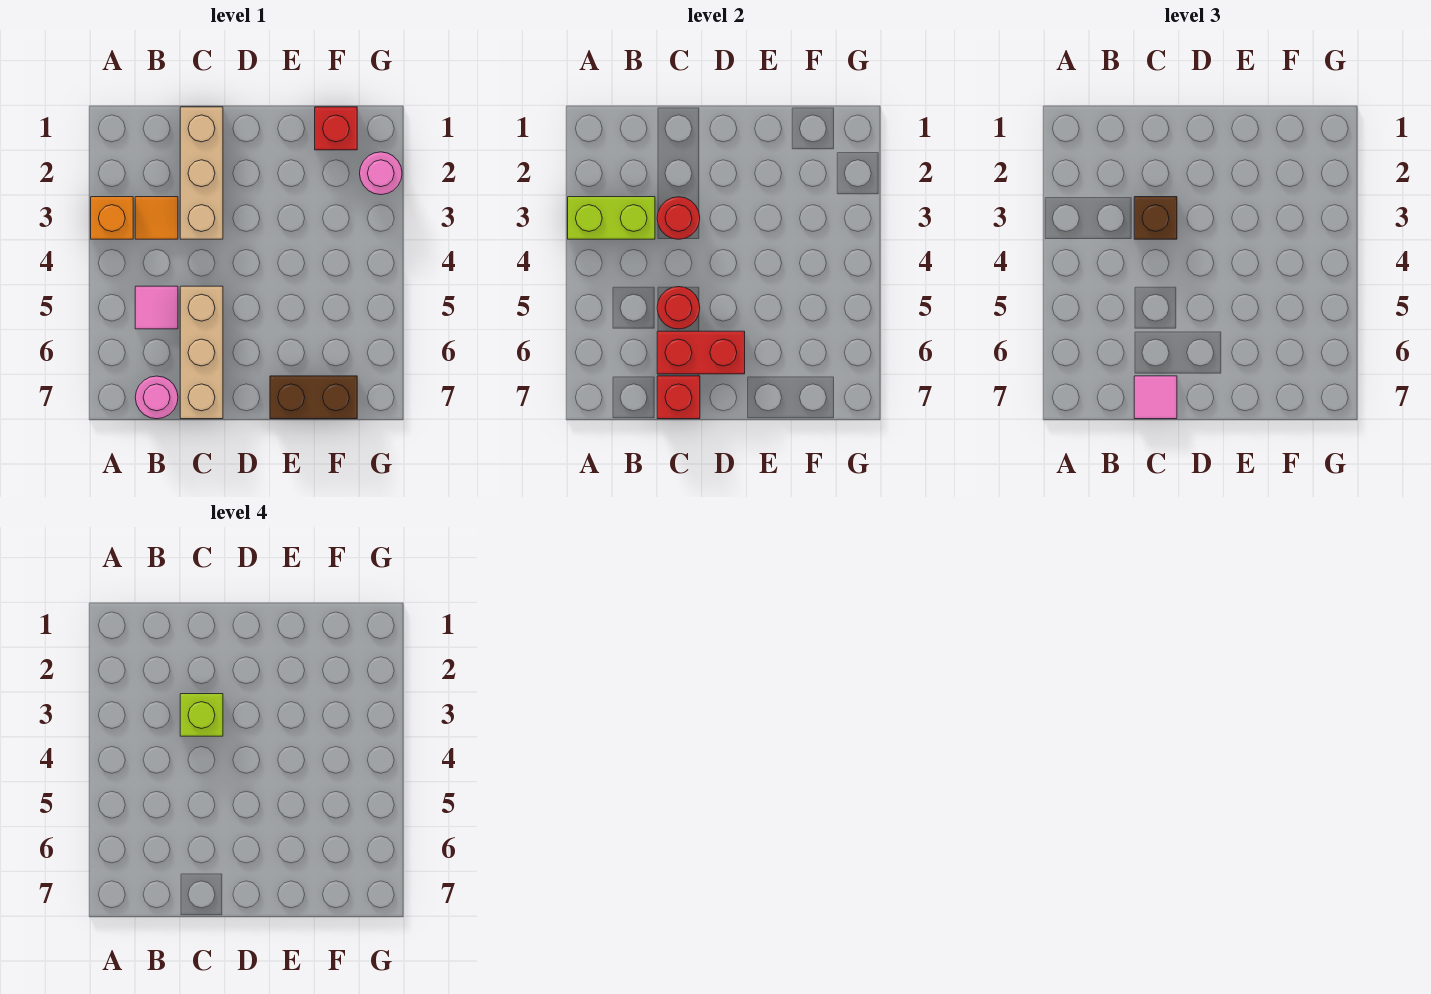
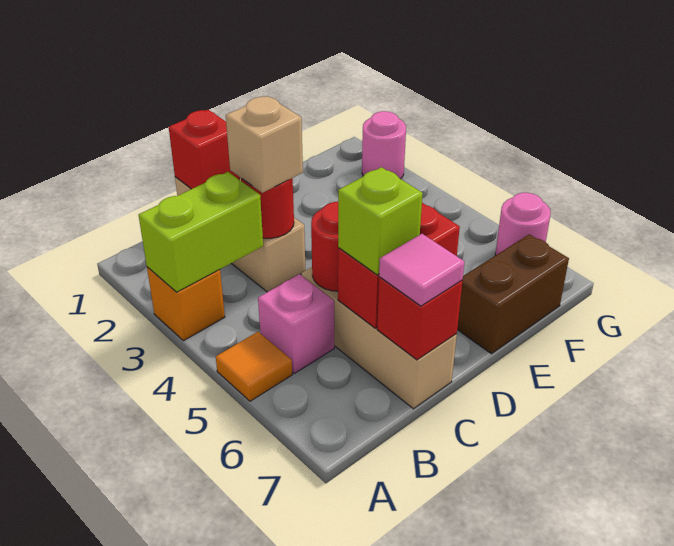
orange 1x1 tile [135,197,178,239] -> orange 1x1 tile moved to [216,332,292,401]
pink 1x1 tile [135,286,178,329] -> pink 1x1 brick [258,274,334,373]
pink 1x1 round brick [135,376,178,419] -> pink 1x1 round brick moved to [495,193,551,255]
brown 1x1 brick [1134,197,1177,239] -> tan 1x1 brick [226,96,303,193]
lime 1x1 brick [180,694,223,736] -> lime 1x1 brick moved to [338,167,423,275]
red 1x1 brick [315,107,357,150] -> red 1x1 brick moved to [169,110,241,189]

